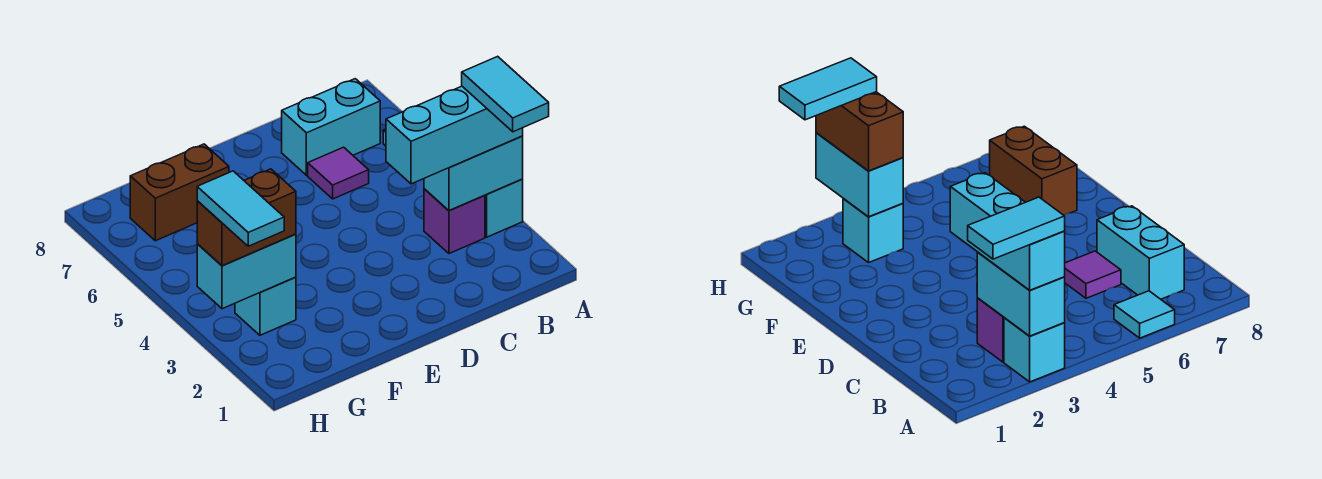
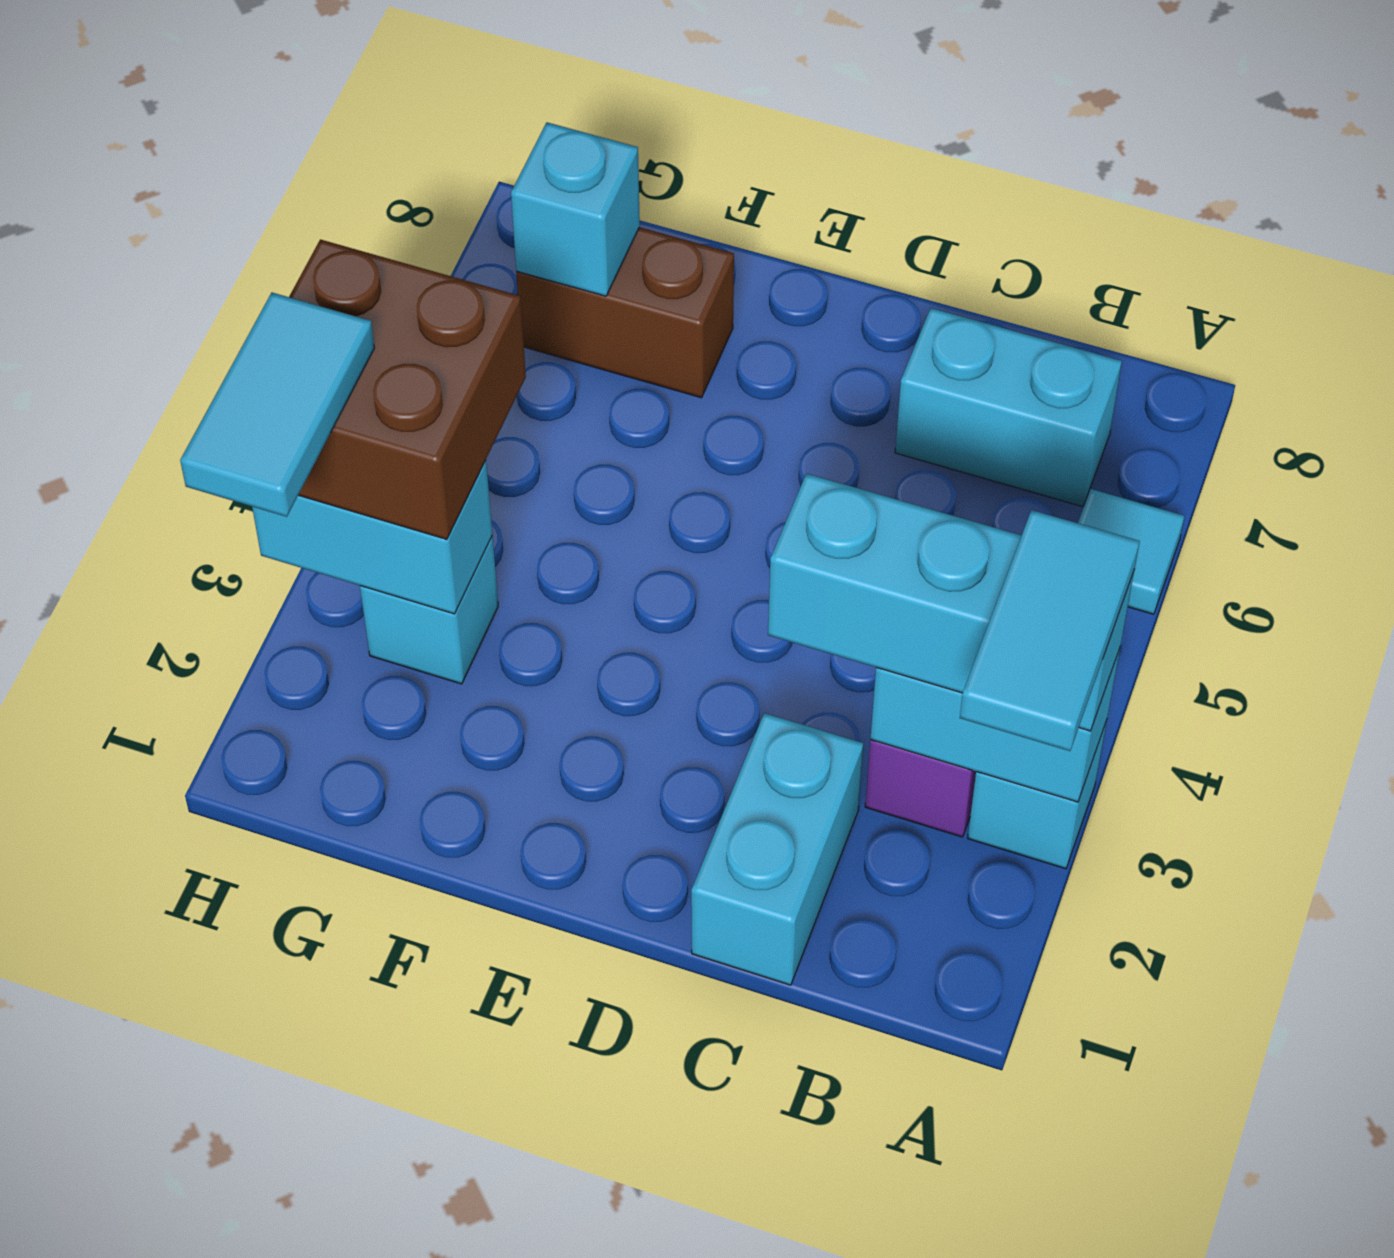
none -> cyan 1x2 brick [691,713,864,985]
purple 1x1 tile [308,147,369,199] -> none
brown 1x2 brick [197,169,296,266] -> brown 2x2 brick [289,239,526,539]
none -> cyan 1x1 brick [511,122,640,296]

